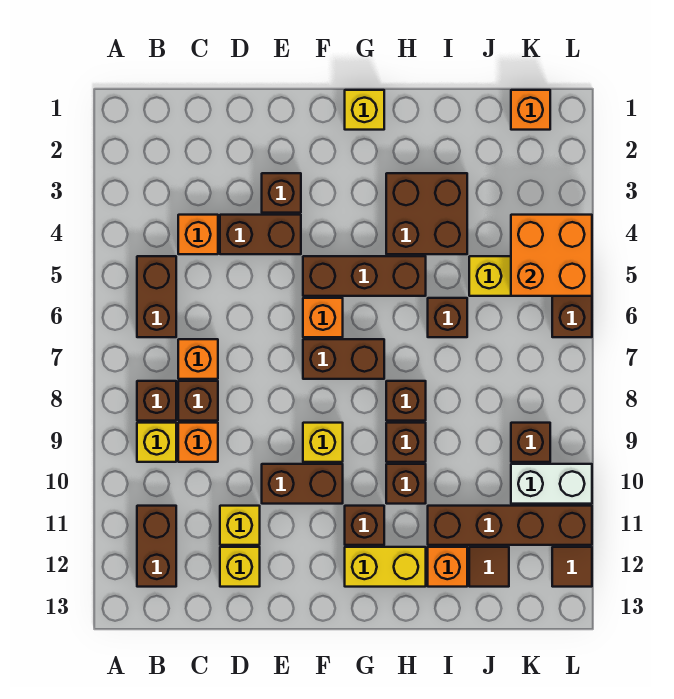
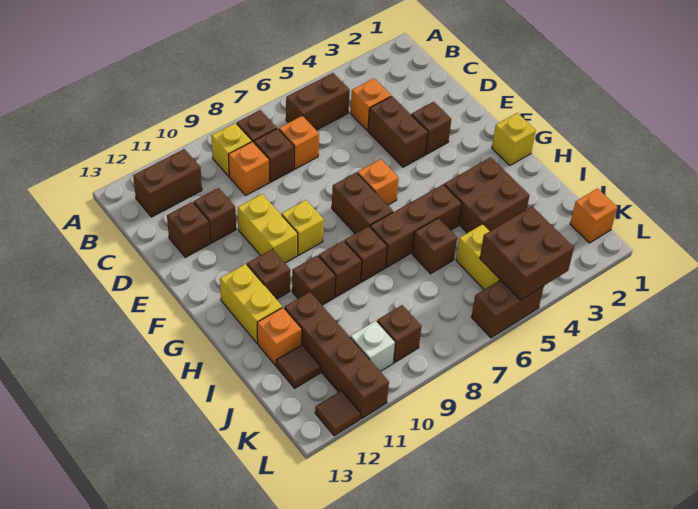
yellow 1x1 brick [220,506,260,545] -> brown 1x1 brick [194,188,236,243]
yellow 1x1 brick [220,547,260,587] -> brown 1x1 brick [167,202,210,257]
brown 1x2 brick [262,464,343,504] -> yellow 1x2 brick [238,194,298,263]
brown 1x3 brick [303,256,426,296] -> brown 1x3 brick turned to [370,184,462,268]
orange 2x2 brick [511,215,592,296] -> brown 2x2 brick [480,207,574,300]
white 1x2 brick [511,464,592,504] -> white 1x1 brick [350,321,395,371]

